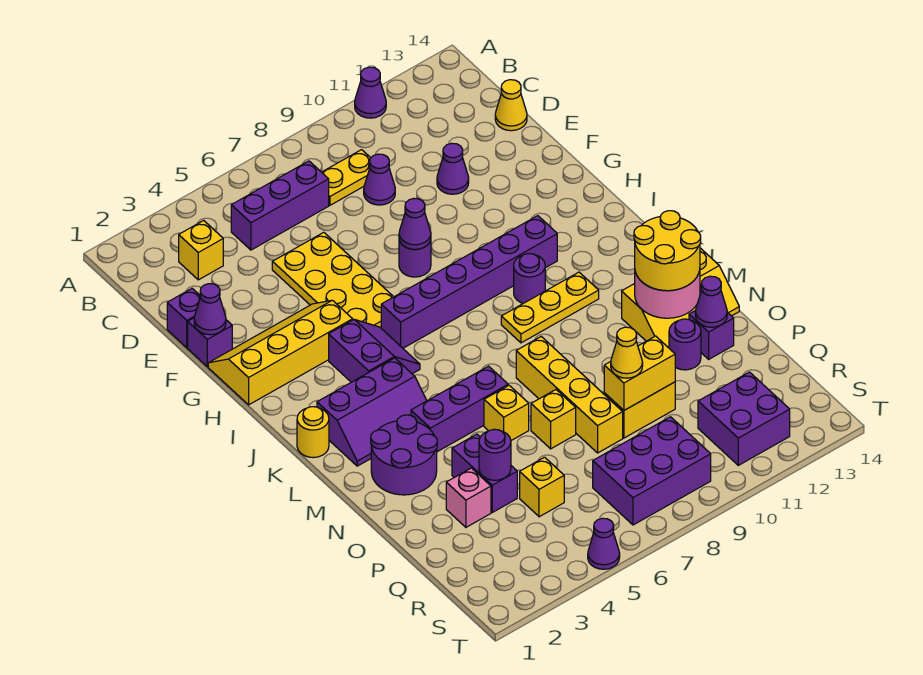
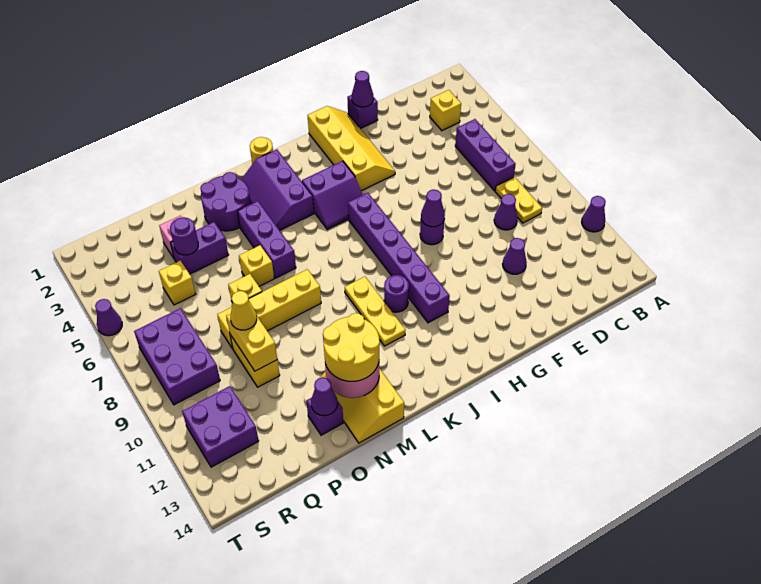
yellow 1x1 cone [495,80,527,131] -> none
purple 1x1 brick [167,288,200,348] -> none
yellow 2x4 plate [272,232,393,328] -> none
purple 1x1 round brick [669,319,701,370] -> none

